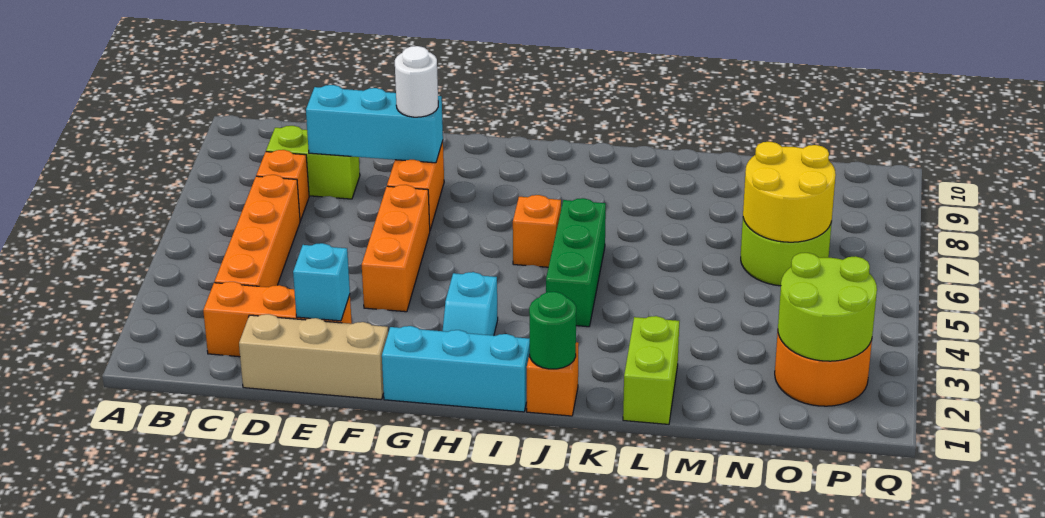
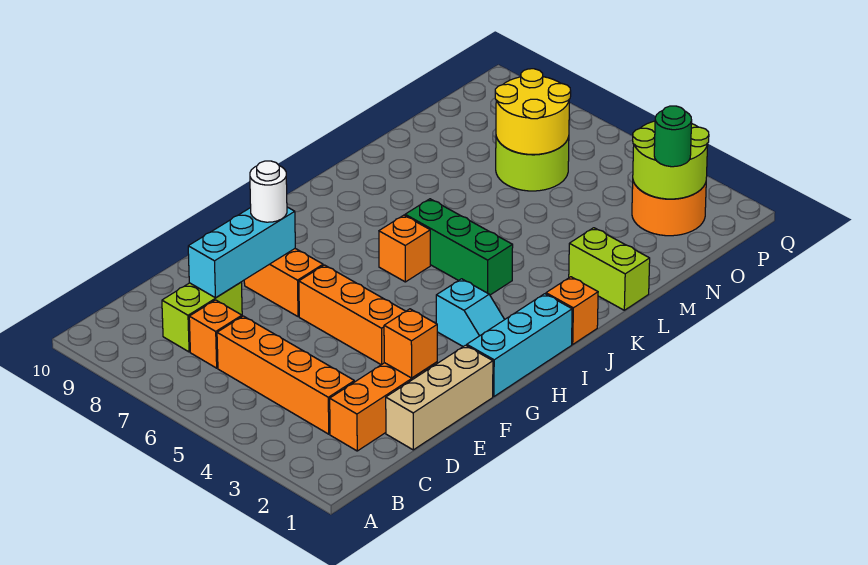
cyan 1x1 brick [293,243,350,321] -> orange 1x1 brick [384,309,437,378]
green 1x1 round brick [529,292,576,369] -> green 1x1 round brick moved to [654,106,692,167]

